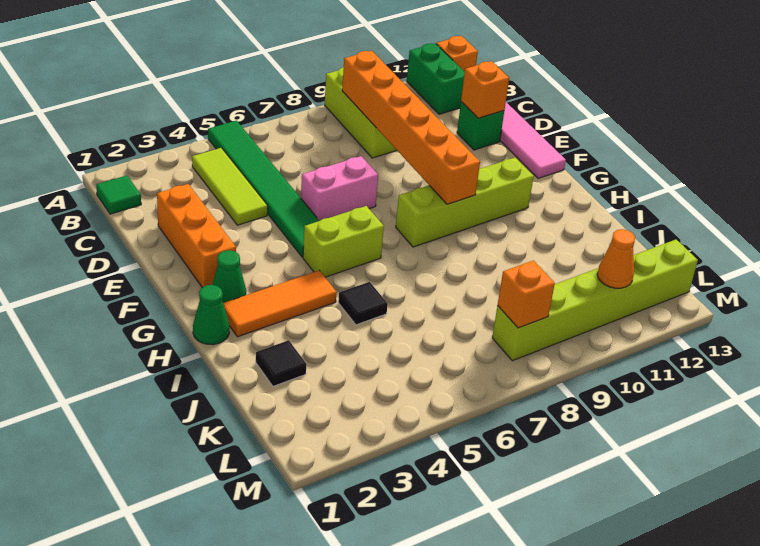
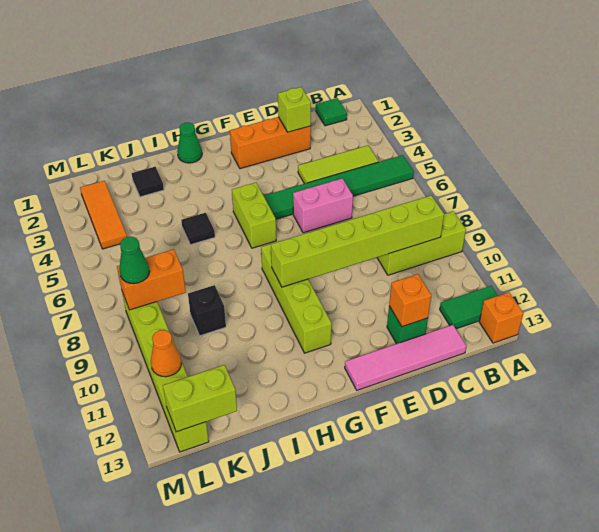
green 1x2 brick [407,43,465,114] -> green 1x2 tile [440,286,498,329]
orange 1x6 brick [342,51,480,204] -> lime 1x6 brick [271,195,444,287]
none -> lime 1x1 brick [278,87,311,132]
pink 1x2 brick [301,156,378,221] -> pink 1x2 brick turned to [293,179,353,233]
green 1x1 cone [212,250,246,303] -> green 1x1 cone moved to [119,237,150,284]
orange 1x3 tile [223,270,337,337] -> orange 1x3 tile moved to [80,181,127,249]
none -> black 1x1 brick [188,285,226,336]
none -> lime 1x2 brick [163,365,237,432]
orange 1x1 brick [498,261,555,328] -> orange 1x2 brick [117,249,186,310]

